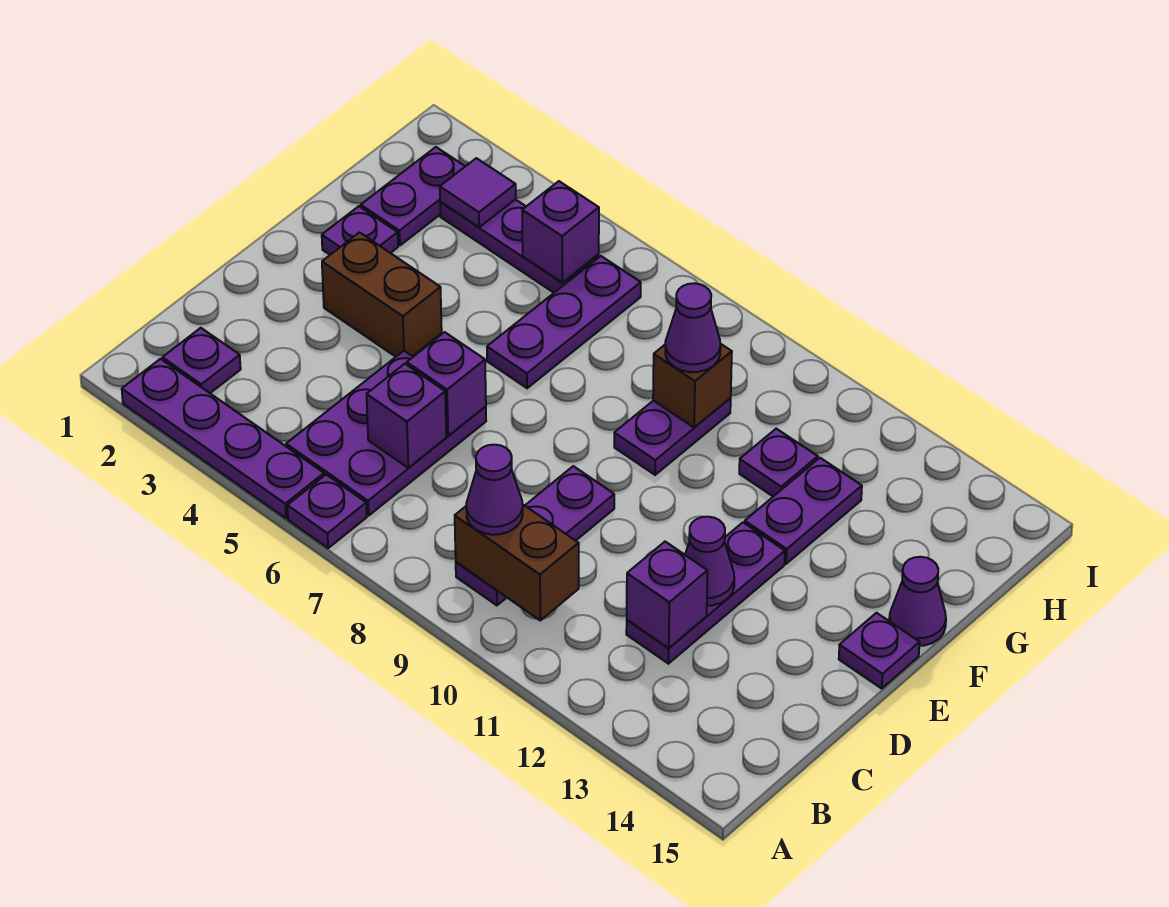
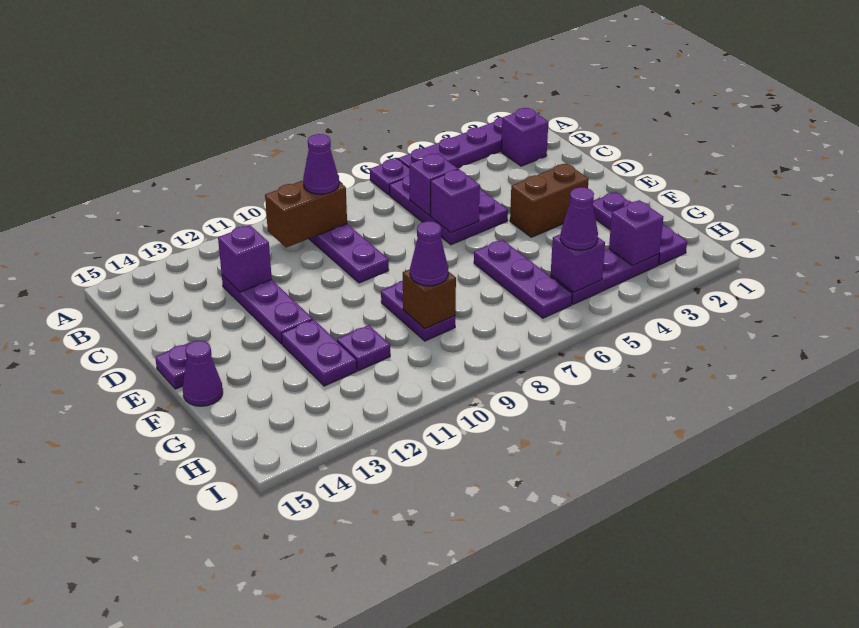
purple 1x1 plate [162,328,241,393] -> purple 1x1 brick [501,108,548,166]
purple 1x1 cone [685,517,734,606] -> purple 1x1 cone moved to [560,187,598,250]
purple 1x1 tile [440,158,516,227] -> purple 1x1 brick [609,200,663,266]

